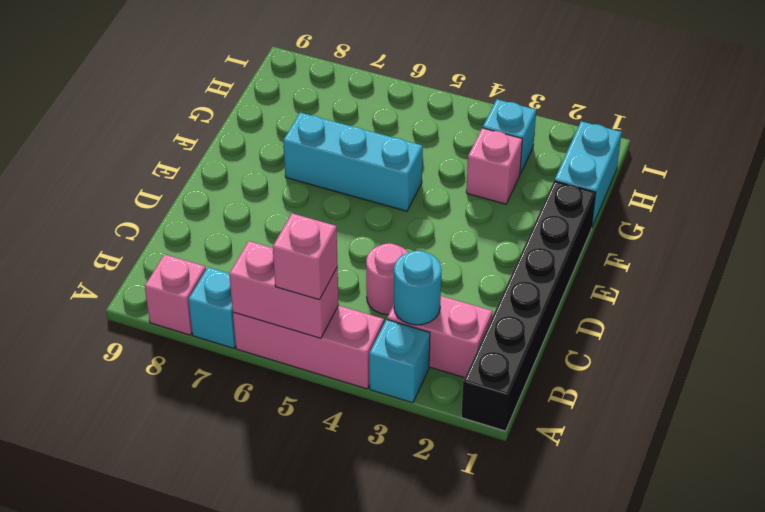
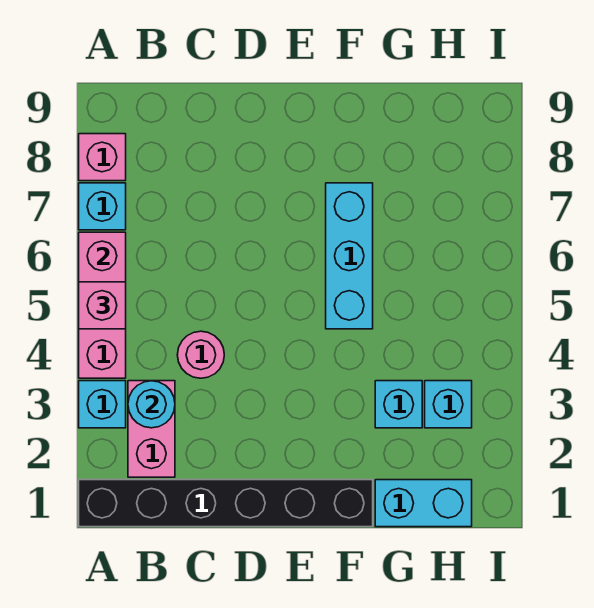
pink 1x1 brick [466,128,522,204] -> cyan 1x1 brick [375,381,422,428]

